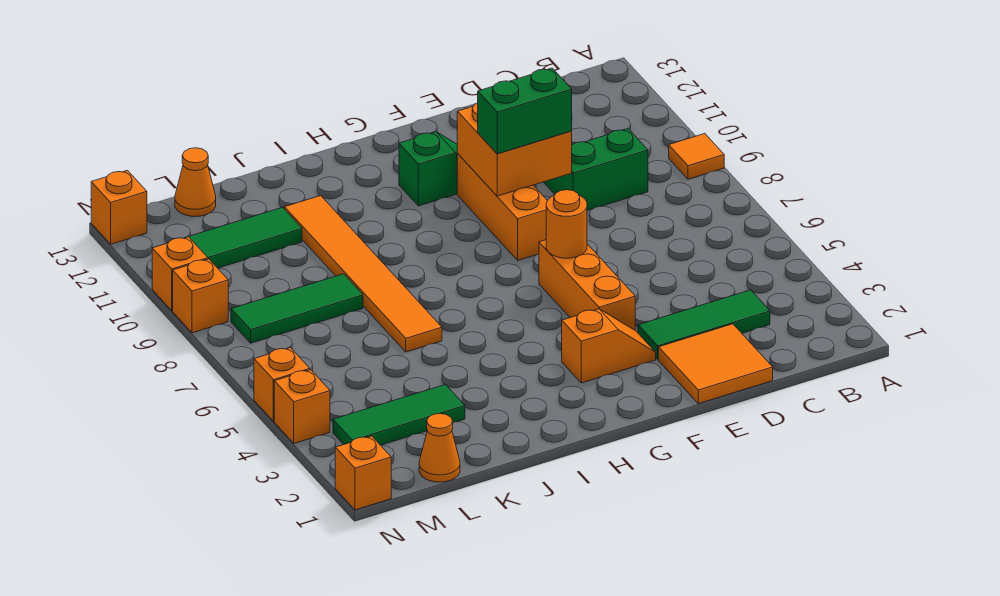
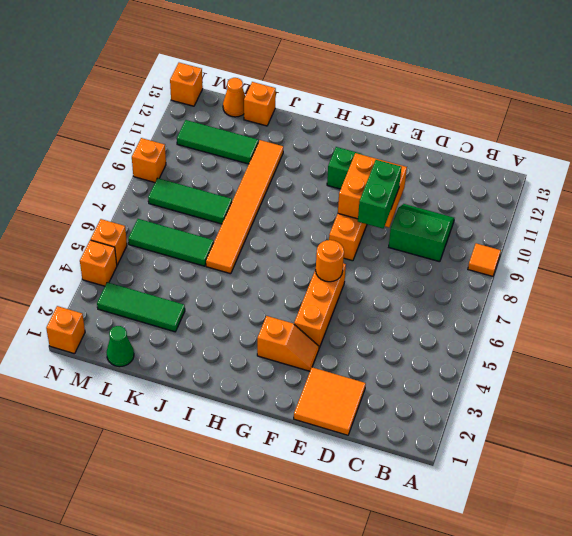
green 1x3 tile [638,290,770,359] -> green 1x3 tile moved to [128,219,214,266]
green 1x2 brick [478,68,572,154] -> green 1x2 brick turned to [358,160,401,229]
orange 1x1 cone [419,414,460,482] -> green 1x1 cone [107,326,134,367]
orange 1x1 brick [152,237,208,311] -> orange 1x1 brick moved to [244,82,276,126]

